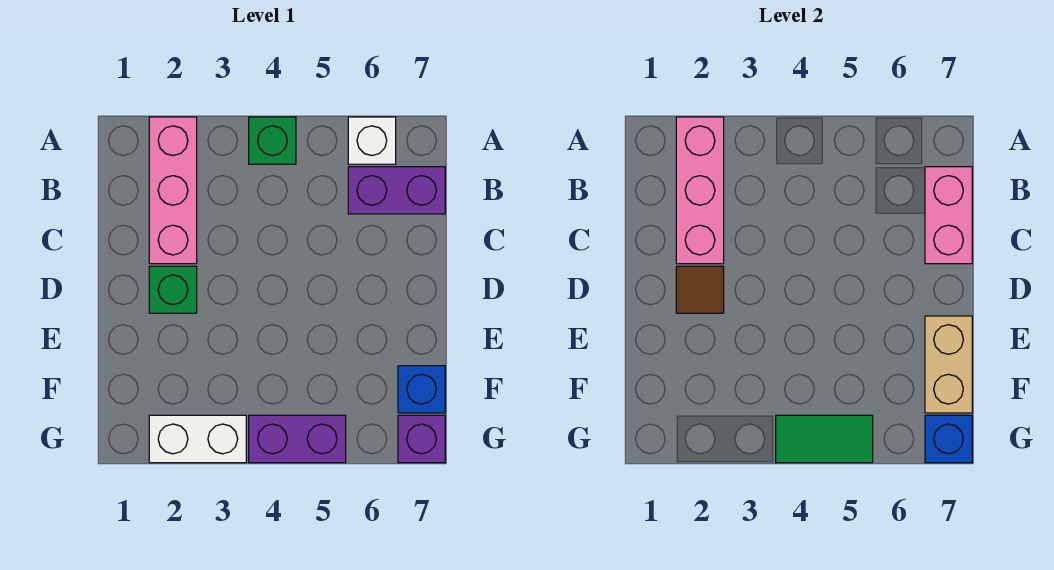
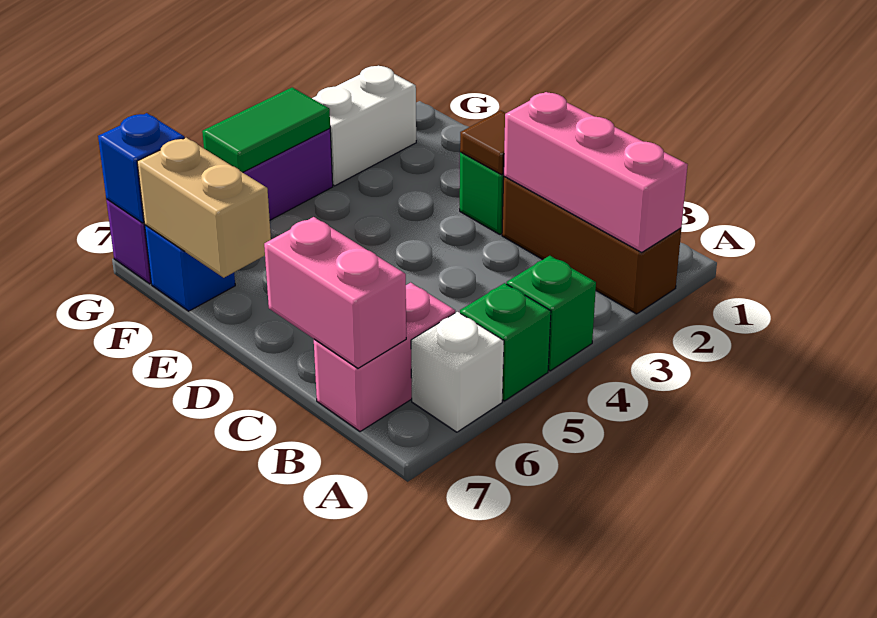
pink 1x3 brick [149,117,197,264] -> brown 1x3 brick [502,177,681,314]
none -> green 1x1 brick [460,283,551,401]
purple 1x2 brick [348,167,445,214] -> pink 1x2 brick [314,283,455,432]

